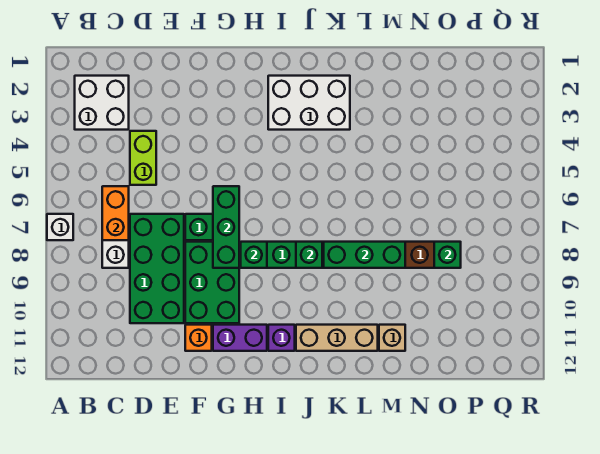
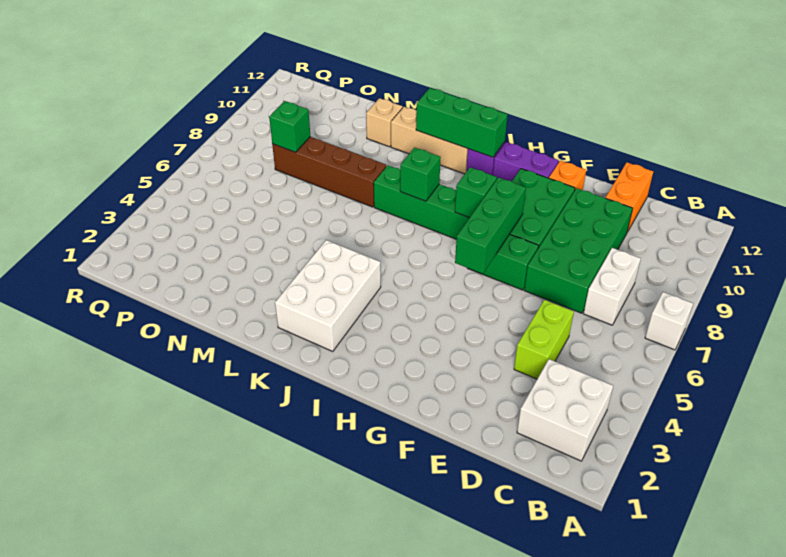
orange 1x2 brick [102,186,129,240] -> orange 1x2 brick moved to [606,163,653,232]
white 2x3 brick [268,76,350,130] -> white 2x3 brick turned to [275,240,381,351]
green 1x3 brick [324,242,405,268] -> green 1x3 brick moved to [416,88,508,157]

